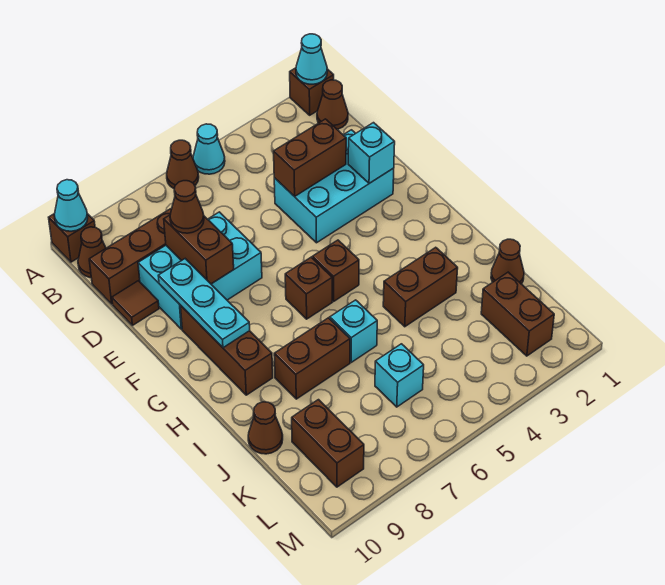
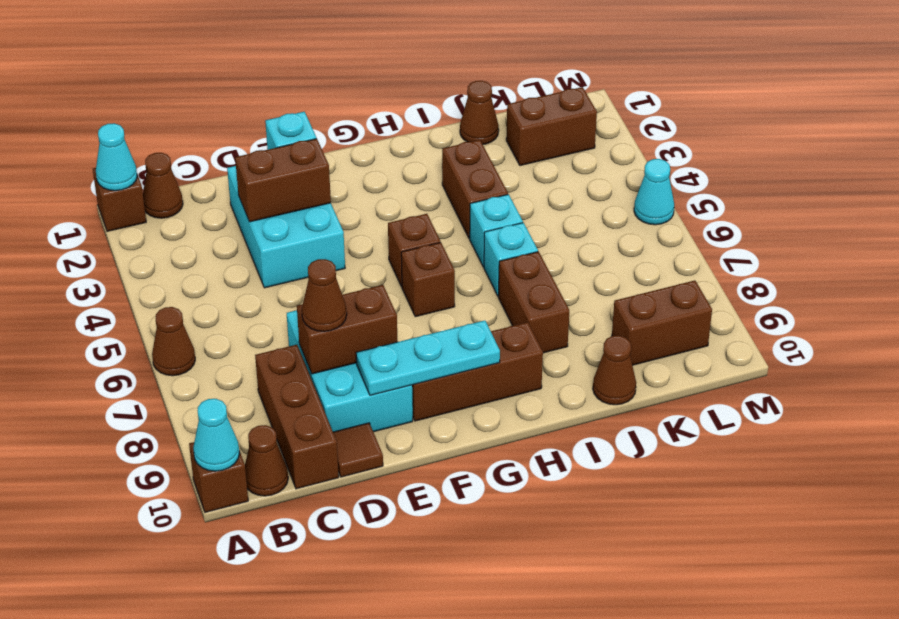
cyan 1x1 cone [193,124,225,174] -> cyan 1x1 cone moved to [634,159,674,225]
brown 1x2 brick [274,119,346,197] -> brown 1x2 brick turned to [235,139,331,222]
cyan 1x1 brick [375,344,424,407] -> cyan 1x1 brick moved to [470,194,523,267]

